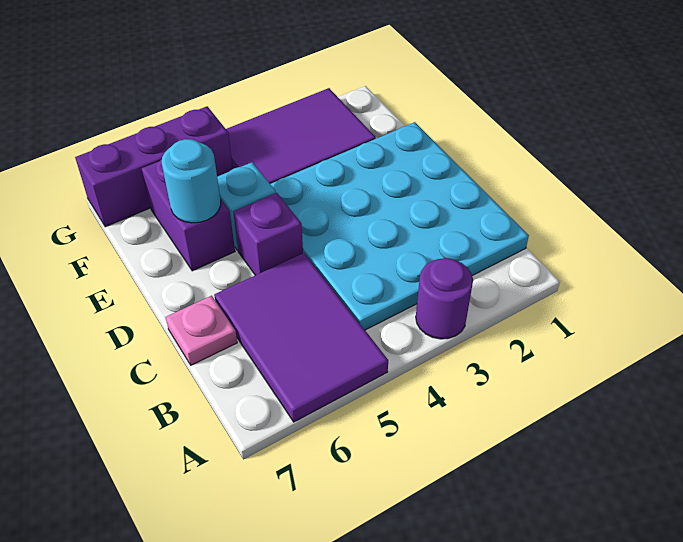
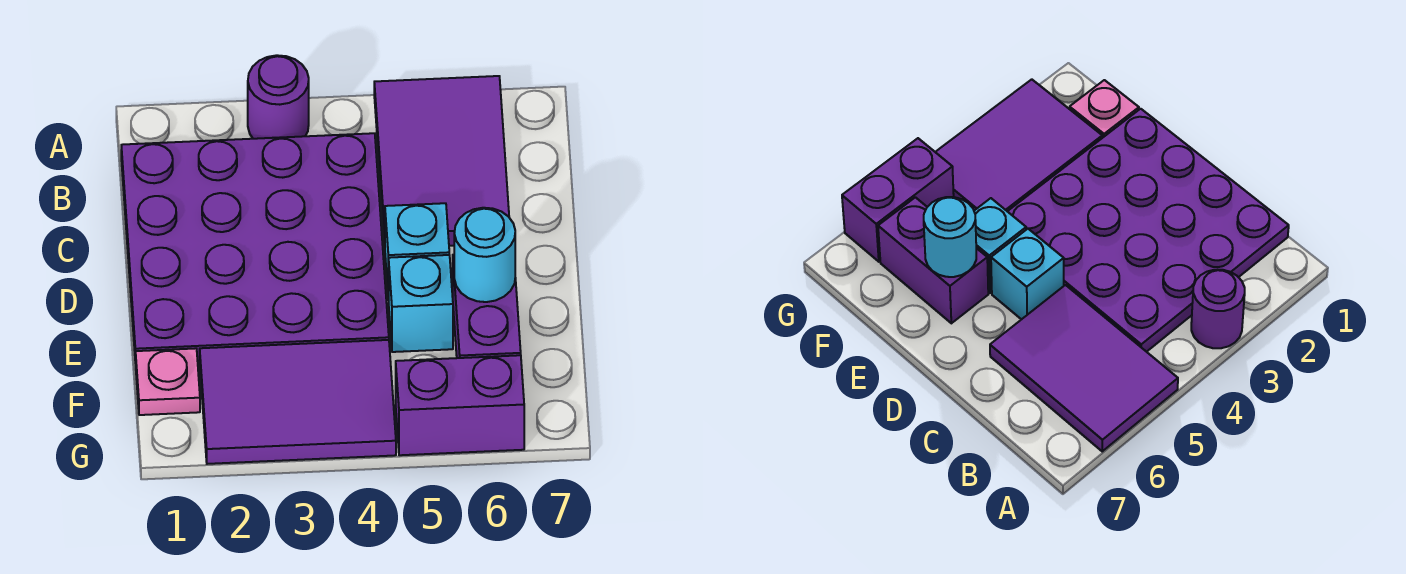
cyan 4x4 plate [270,122,529,330] -> purple 4x4 plate [121,133,389,363]
pink 1x1 plate [166,296,237,365] -> pink 1x1 plate moved to [136,348,200,415]
purple 1x1 brick [233,193,303,275] -> cyan 1x1 brick [385,203,449,300]
purple 1x3 brick [75,106,233,227] -> purple 1x2 brick [396,355,524,455]

